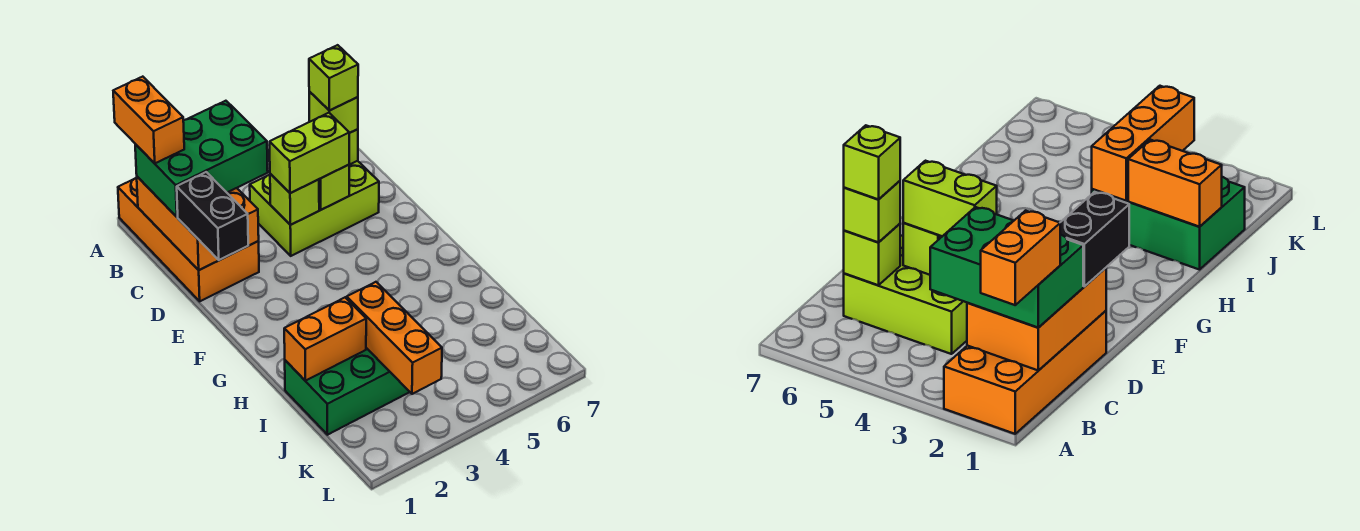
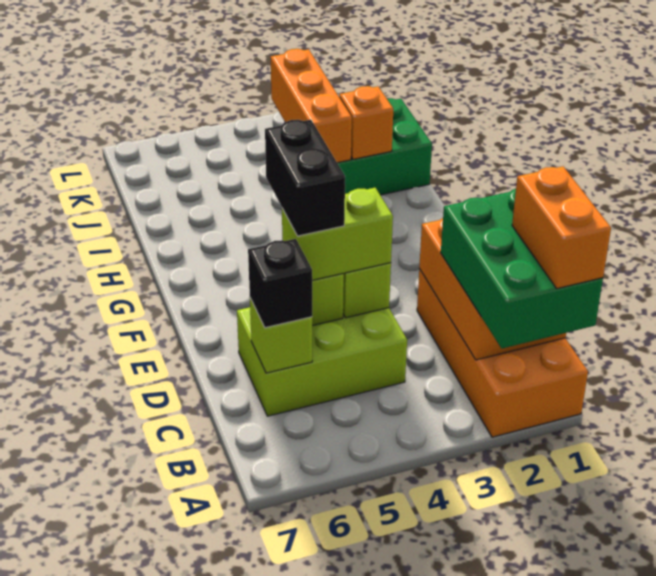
green 2x3 brick [135,101,268,217] -> green 2x3 brick turned to [441,189,603,348]
lime 1x1 brick [309,92,358,133] -> black 1x1 brick [248,239,312,328]
lime 1x1 brick [309,45,358,111] -> none
black 1x2 brick [177,172,248,260] -> black 1x2 brick moved to [265,120,345,236]
orange 1x2 brick [284,298,366,381] -> orange 1x1 brick [339,86,393,159]

